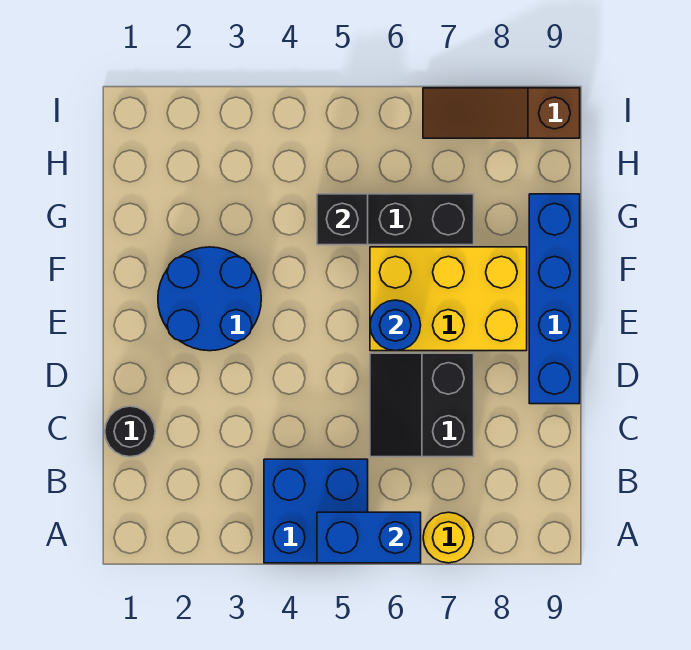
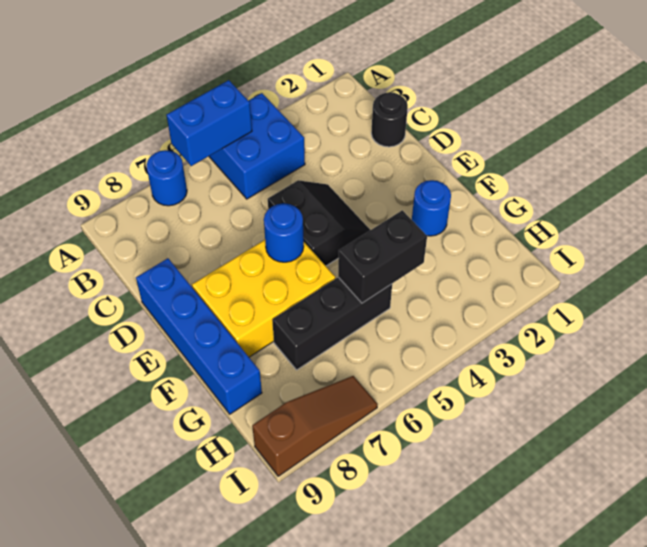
yellow 1x1 round brick [423,512,474,563] -> blue 1x1 round brick [147,150,187,206]
black 2x2 slope [370,353,474,457] -> black 2x2 slope moved to [268,180,370,266]
blue 2x2 round brick [158,247,261,351] -> blue 1x1 round brick [412,180,451,236]
black 1x1 brick [317,194,368,245] -> black 1x2 brick [338,210,427,303]

